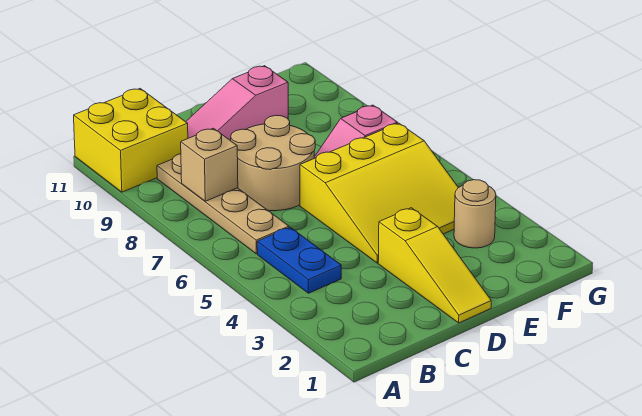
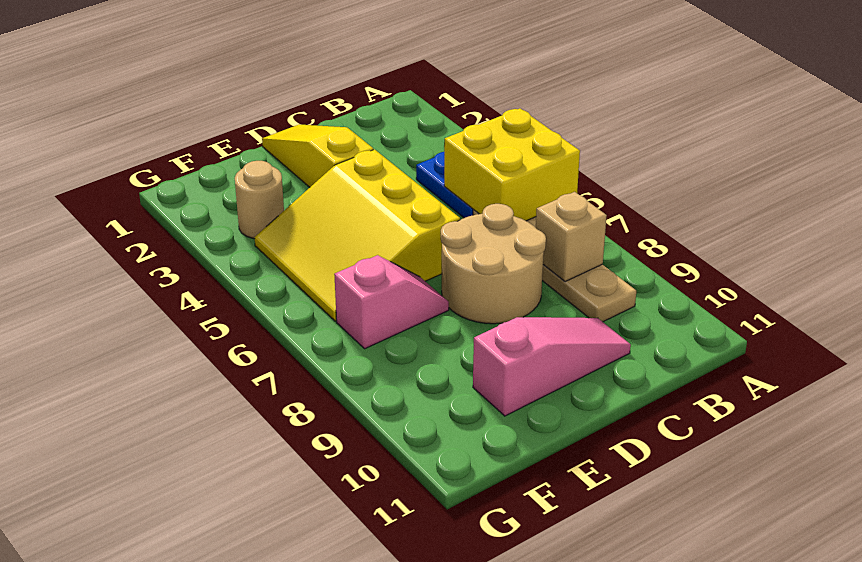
yellow 2x2 brick [74,89,188,192] -> yellow 2x2 brick moved to [444,108,580,221]
yellow 3x3 slope [300,123,458,263] -> yellow 3x3 slope turned to [255,149,460,321]

